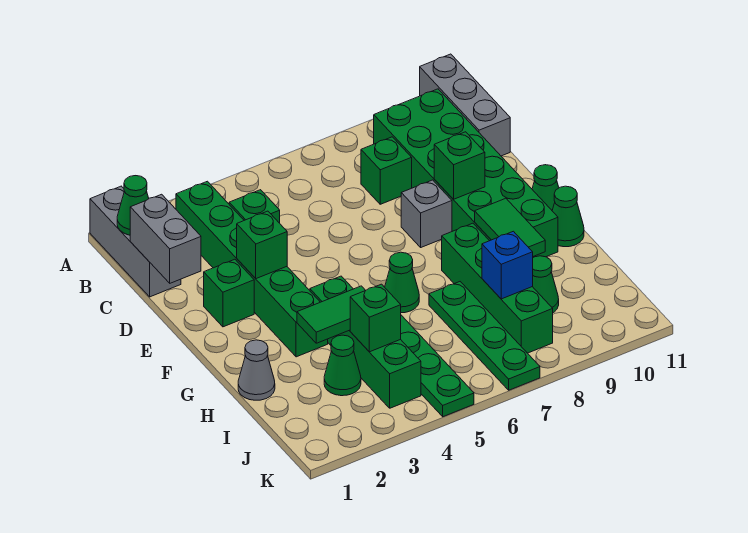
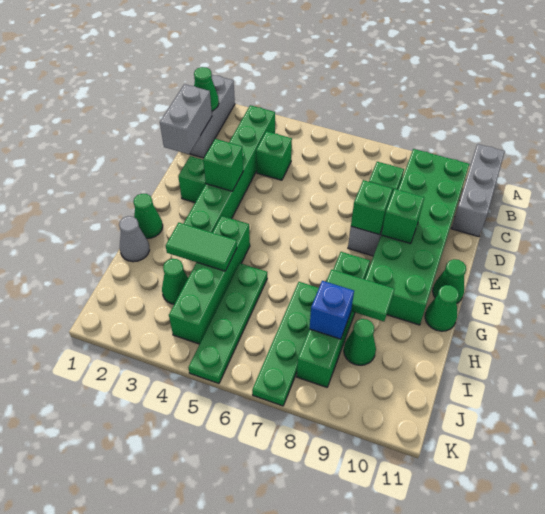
green 1x1 cone [385,252,419,313] -> green 1x1 cone moved to [133,194,163,239]
green 1x2 tile [475,198,545,256] -> green 1x2 tile turned to [326,269,394,321]
green 1x1 brick [350,284,401,352] -> green 1x1 brick moved to [351,180,393,235]

